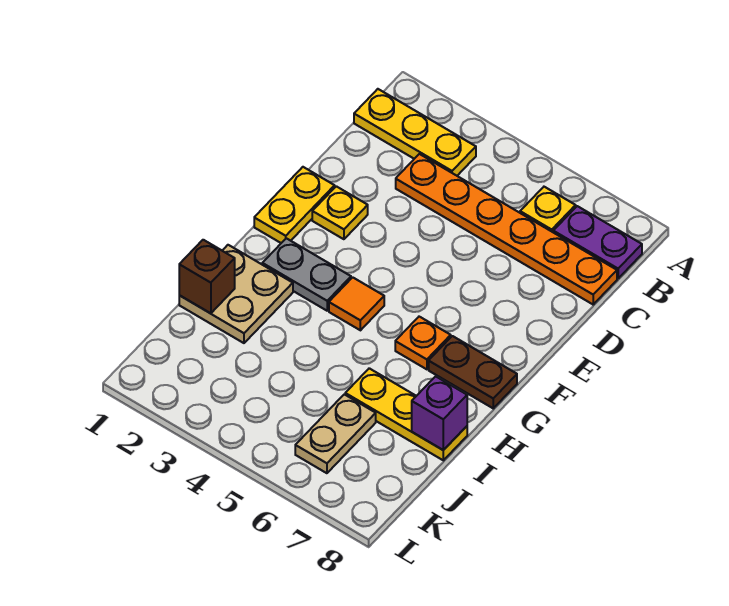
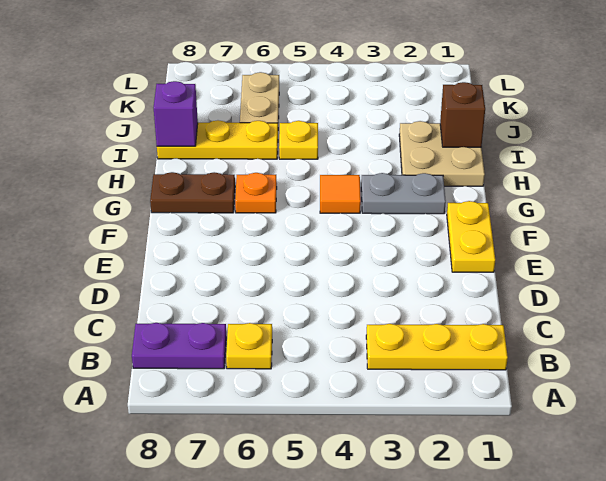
orange 1x6 plate [396,154,617,304] -> none
yellow 1x1 plate [312,186,368,239] -> yellow 1x1 plate moved to [279,121,318,159]

